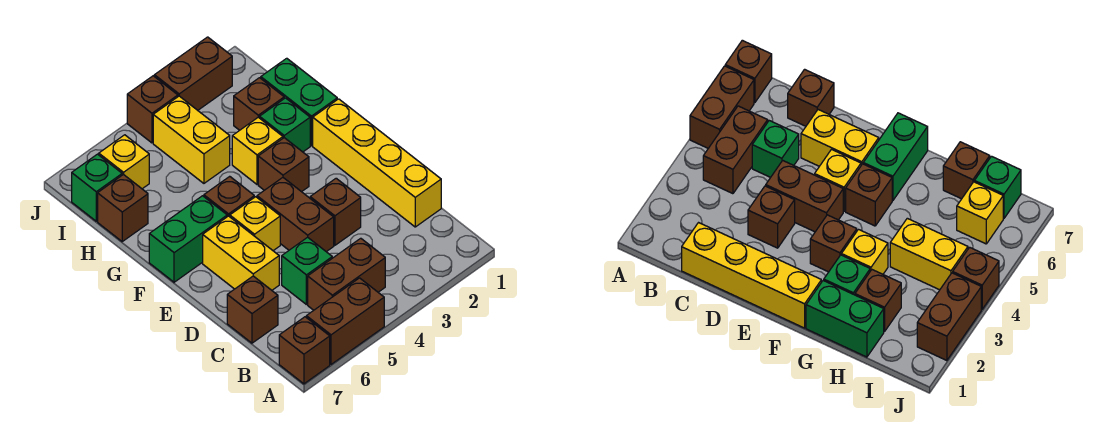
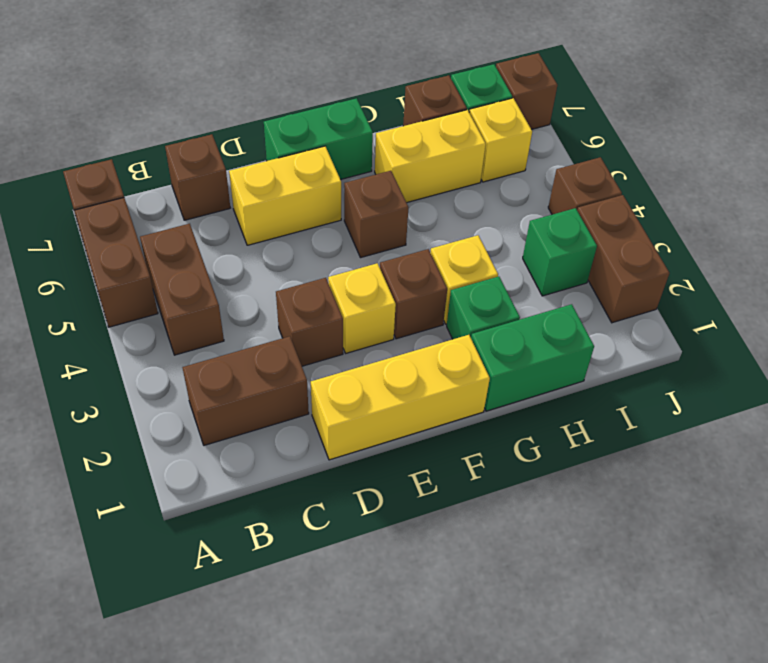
yellow 1x4 brick [313,99,441,227] -> yellow 1x3 brick [311,335,490,460]
green 1x1 brick [282,237,332,304] -> green 1x1 brick moved to [523,208,597,296]
brown 1x2 brick [257,178,334,252] -> brown 1x2 brick moved to [182,336,309,445]
yellow 1x1 brick [230,197,280,251] -> yellow 1x1 brick moved to [328,263,396,353]
green 1x2 brick [149,196,227,282] -> green 1x2 brick turned to [264,98,373,179]
brown 1x1 brick [234,78,284,130] -> brown 1x1 brick moved to [496,53,557,129]
yellow 1x2 brick [153,96,230,183] -> yellow 1x2 brick moved to [375,110,486,203]

